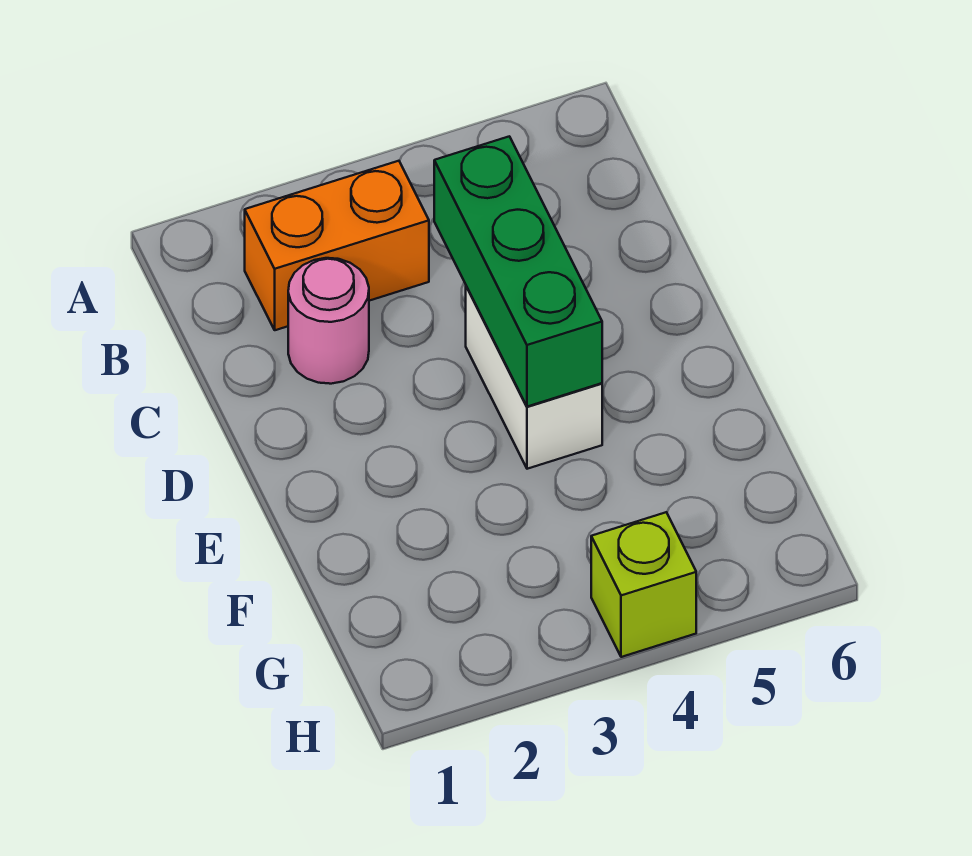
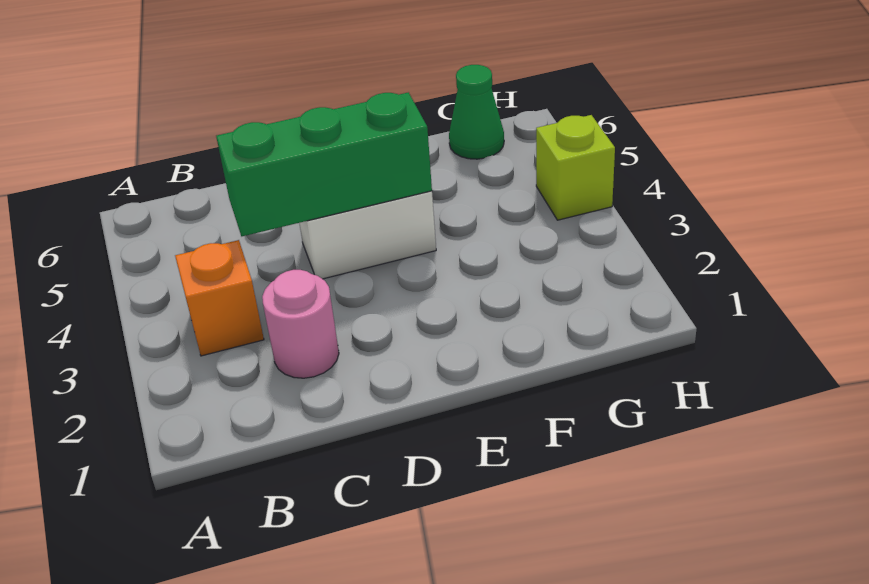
orange 1x2 brick [245,161,429,330] -> orange 1x1 brick [175,240,264,356]
none -> green 1x1 cone [449,65,504,159]

